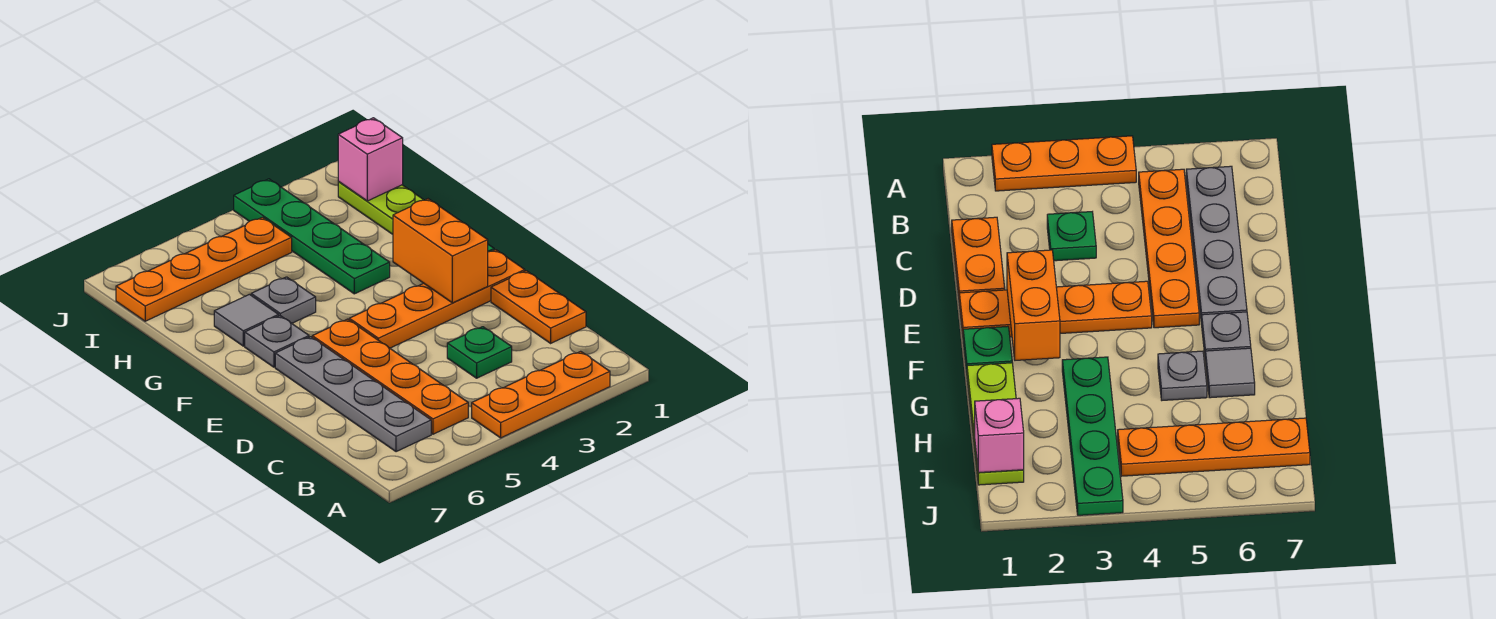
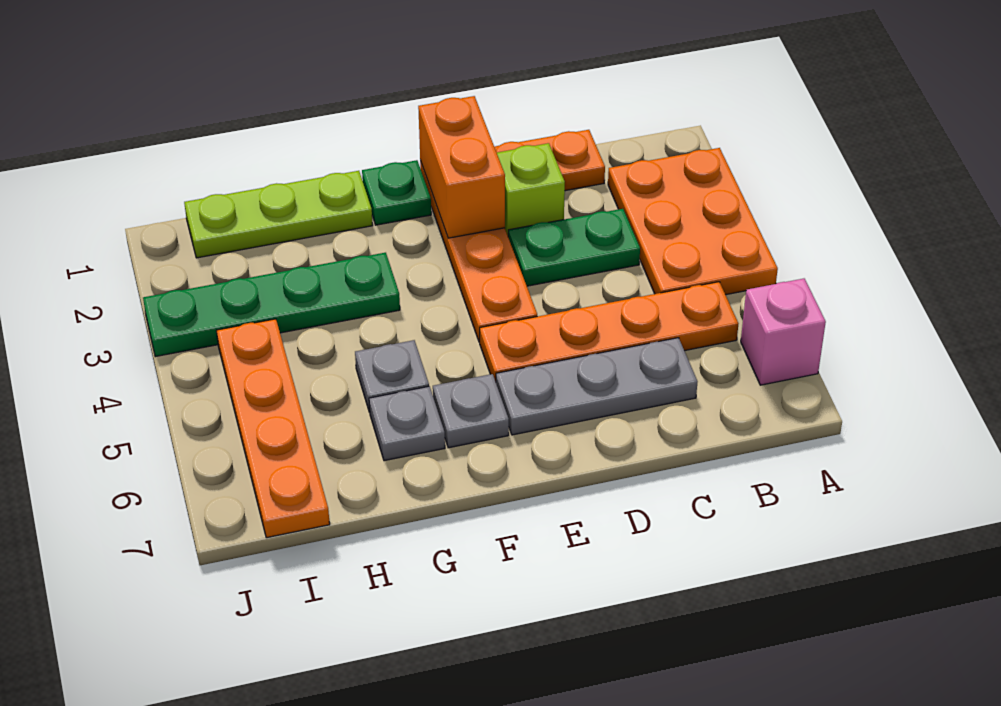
orange 1x3 plate [472,351,610,438] -> orange 2x3 plate [608,148,778,295]
grey 1x4 plate [275,337,431,452] -> grey 1x3 plate [496,338,698,435]
green 1x1 plate [447,327,512,378] -> green 1x2 plate [508,209,640,286]
none -> lime 1x1 brick [497,143,565,235]
orange 1x2 brick [393,199,488,303] -> orange 1x2 brick turned to [418,96,505,238]
grey 1x1 tile [214,294,279,346] -> grey 1x1 plate [369,386,445,461]
pink 1x1 brick [338,118,403,201] -> pink 1x1 brick moved to [741,279,826,385]

